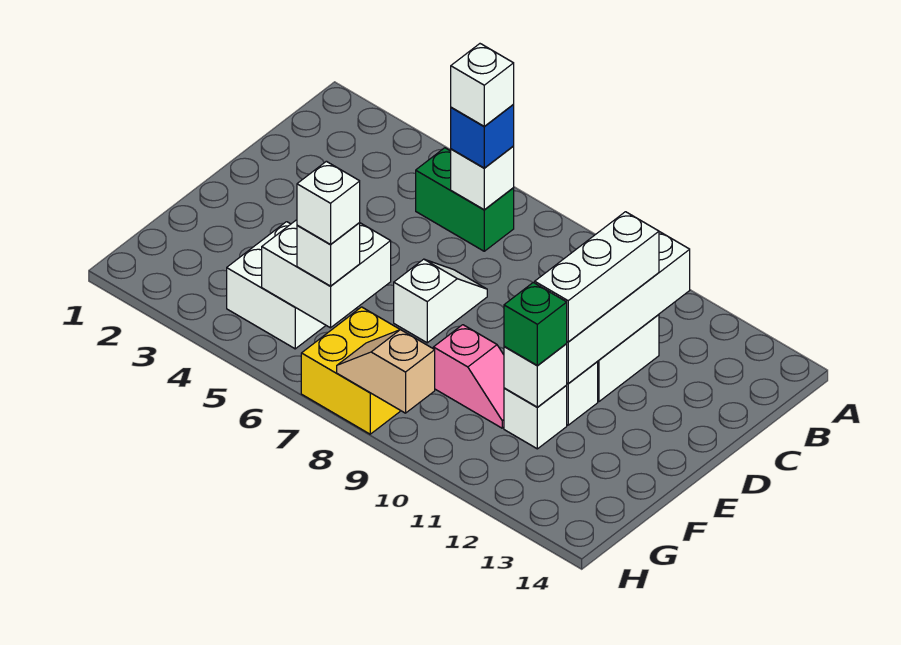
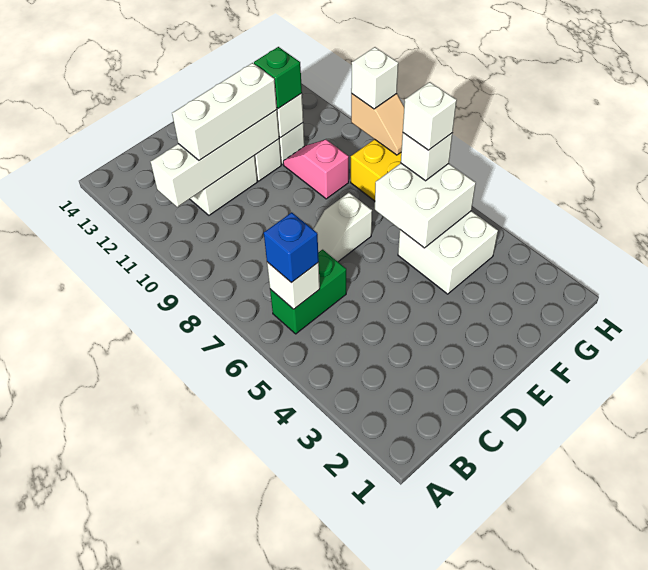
green 1x2 brick [416,148,514,251] -> green 1x2 brick turned to [270,250,346,334]
white 1x1 brick [451,44,514,126] -> white 1x1 brick moved to [351,47,398,109]

